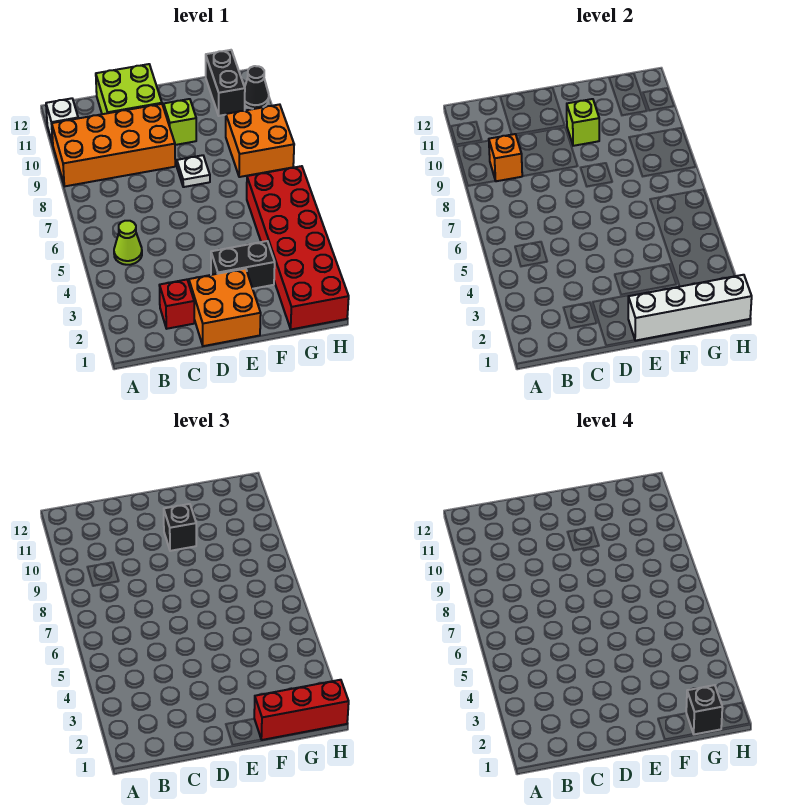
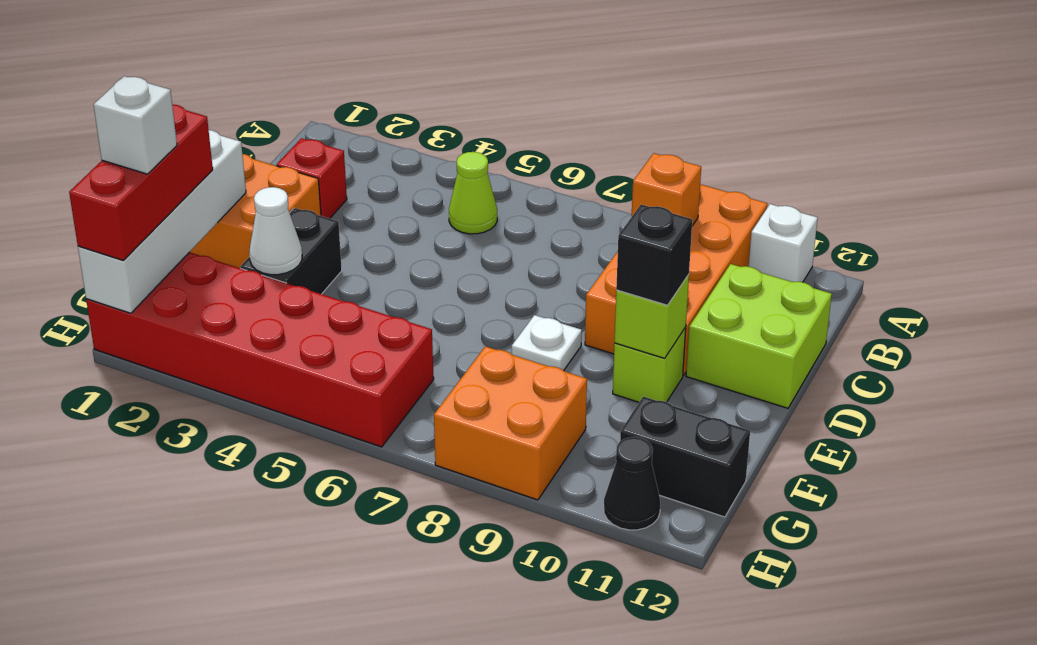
none -> white 1x1 cone [249,187,302,275]
black 1x1 brick [686,685,722,734] -> white 1x1 brick [94,76,177,174]

